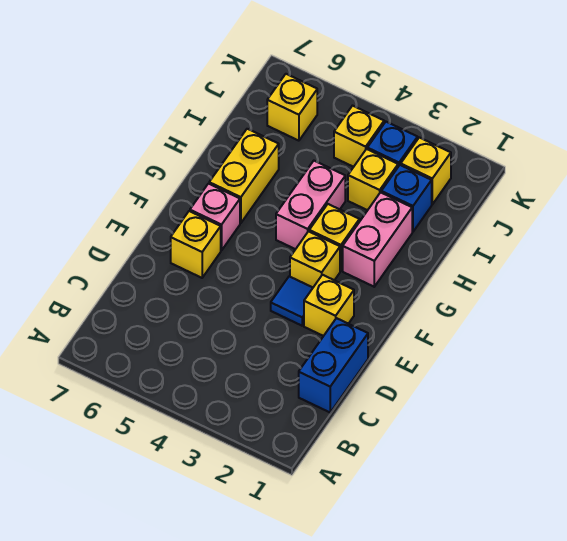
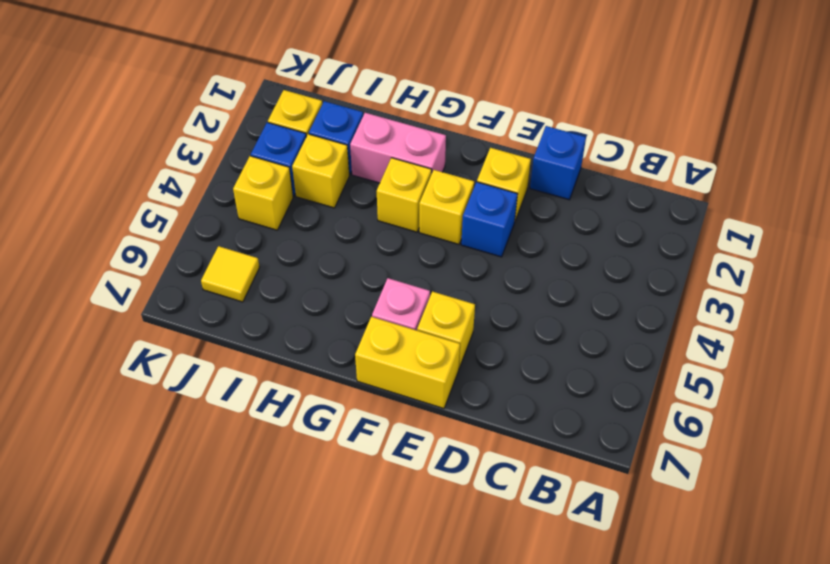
blue 1x2 brick [299,318,368,412] -> blue 1x1 brick [530,126,586,200]
blue 1x1 tile [271,276,313,326] -> blue 1x1 brick [461,182,517,257]
pink 1x2 brick [276,161,345,249] -> none
yellow 1x2 brick [209,129,279,223] -> yellow 1x2 brick moved to [355,317,460,409]
yellow 1x1 brick [267,74,317,141] -> yellow 1x1 tile [201,246,260,302]

